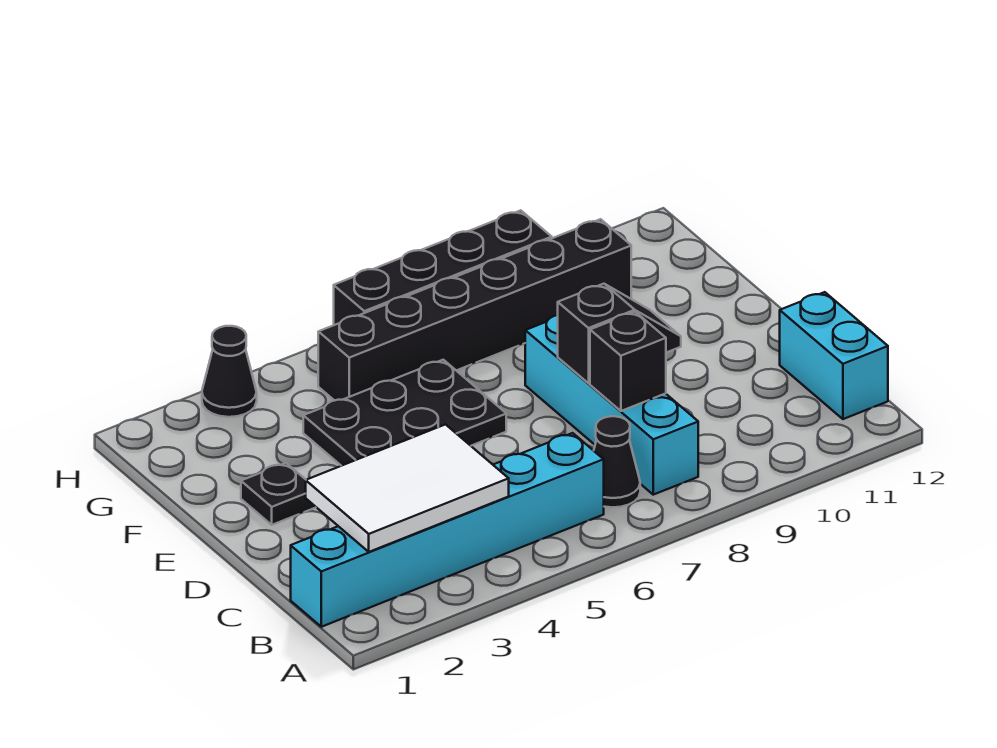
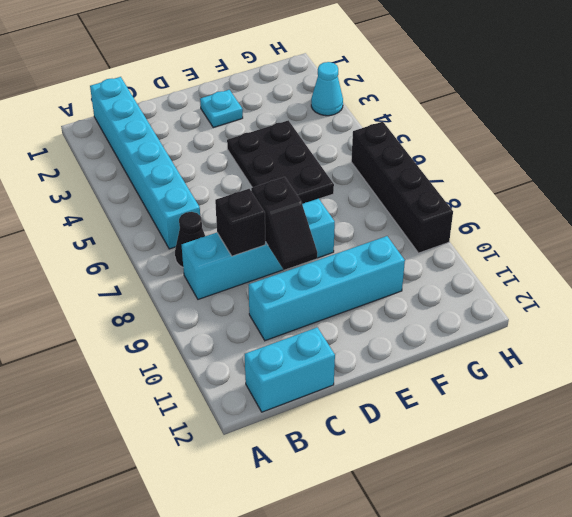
white 2x3 tile [306,425,509,552] -> none
none -> cyan 1x4 brick [248,236,405,341]
black 1x1 plate [241,463,316,525] -> cyan 1x1 plate [200,90,243,127]
black 1x6 brick [318,219,631,401] -> none
black 1x1 cone [202,326,257,417] -> cyan 1x1 cone [311,62,343,116]

